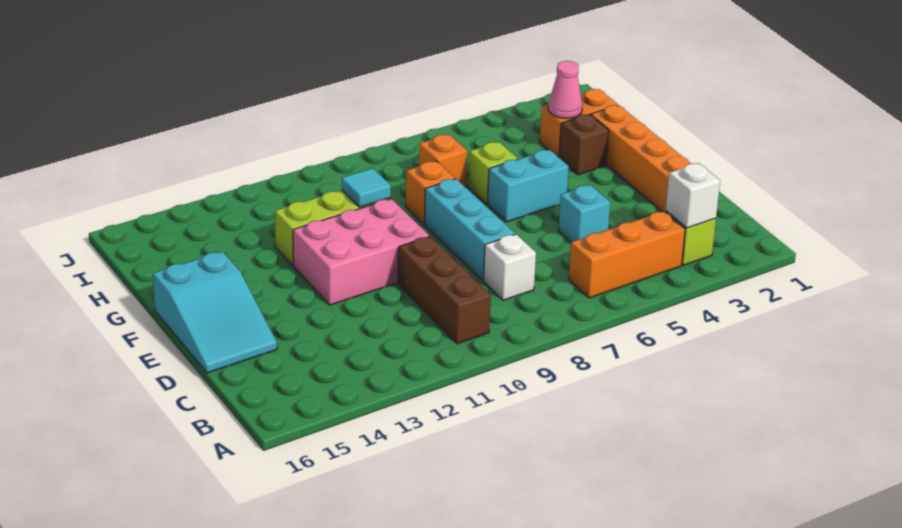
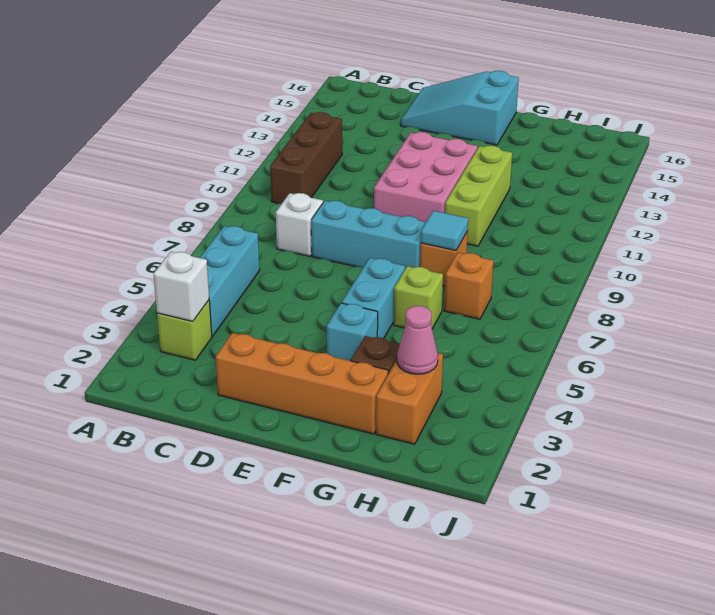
orange 1x3 brick [569,211,685,298] -> cyan 1x3 brick [200,226,260,336]
brown 1x3 brick [398,236,491,344] -> brown 1x3 brick turned to [270,112,342,204]
cyan 1x1 brick [558,185,610,242] -> cyan 1x1 brick moved to [327,303,378,361]
cyan 1x1 tile [342,168,391,207] -> cyan 1x1 tile moved to [421,211,468,250]

